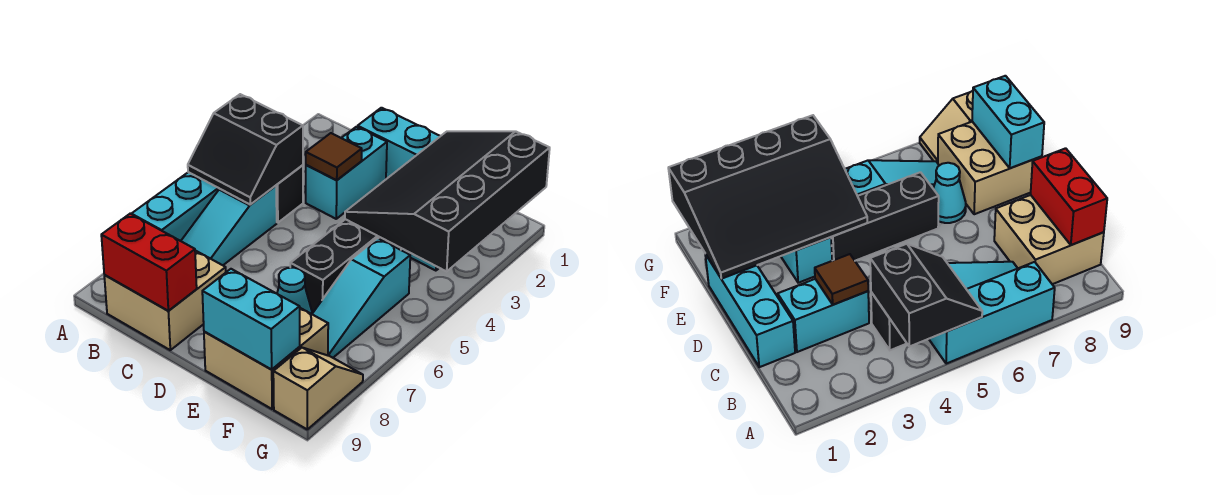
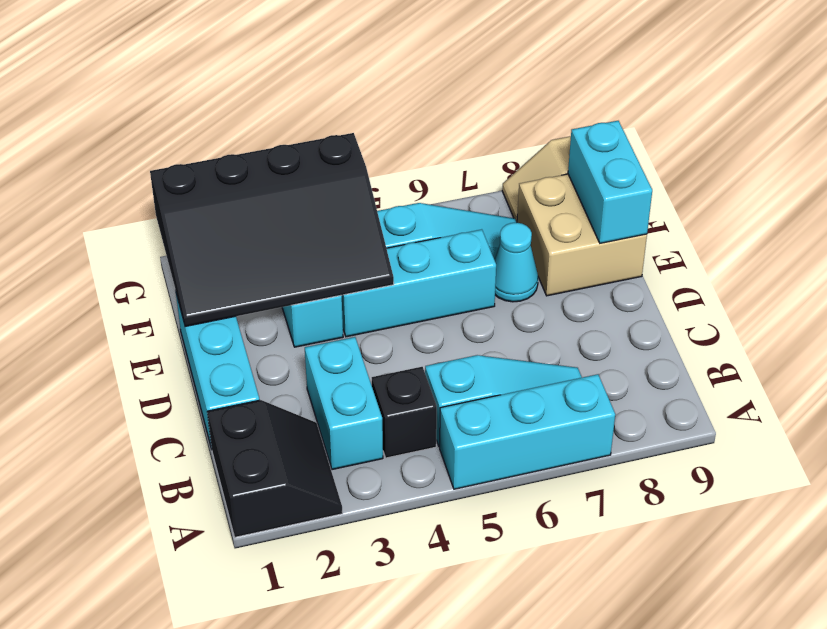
black 2x2 slope [188,94,303,205] -> black 2x2 slope moved to [207,400,343,537]
tan 2x2 brick [104,250,226,350] -> none
red 1x2 brick [101,214,197,311] -> none
cyan 1x2 brick [306,127,387,219] -> cyan 1x2 brick turned to [305,337,383,470]
brown 1x1 tile [306,133,362,180] -> none
black 1x3 brick [290,219,401,313] -> cyan 1x3 brick [342,229,496,337]

